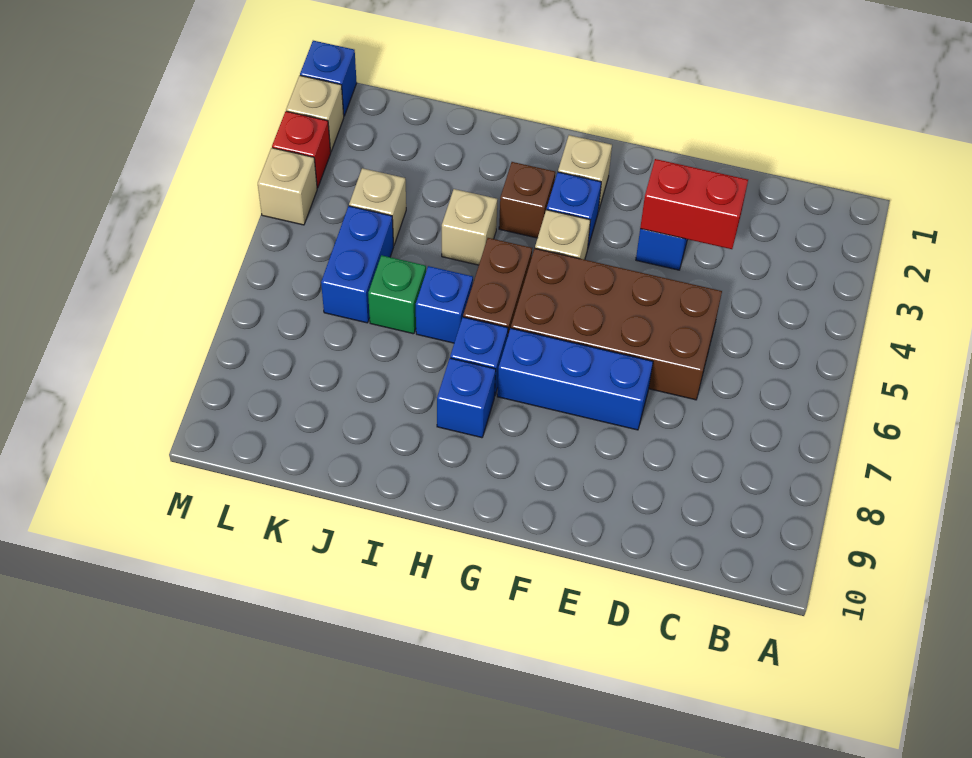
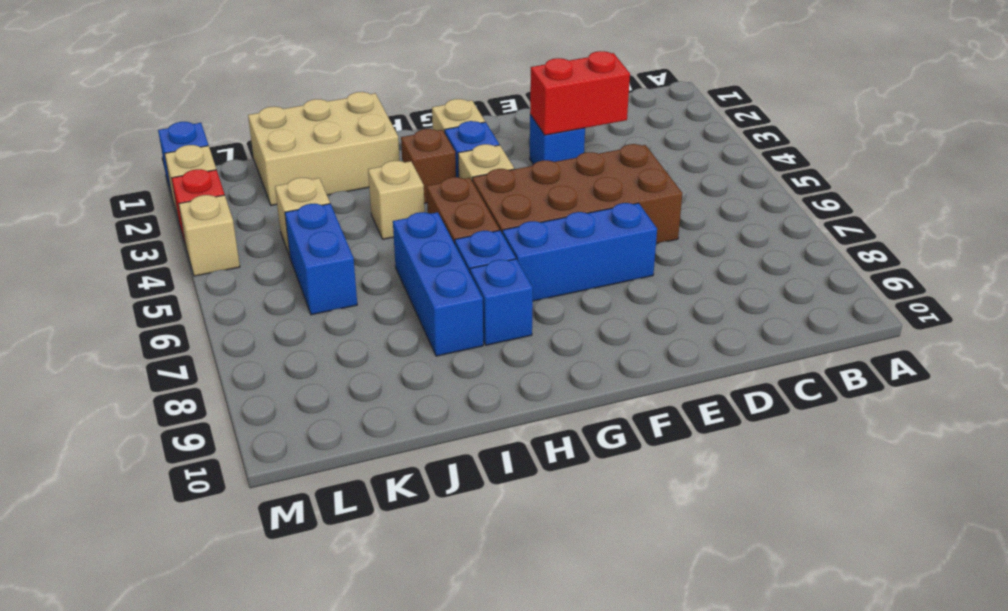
none -> tan 2x3 brick [248,92,400,205]
blue 1x1 brick [416,266,473,343] -> blue 1x3 brick [393,212,483,356]
green 1x1 brick [368,255,426,334] -> none

